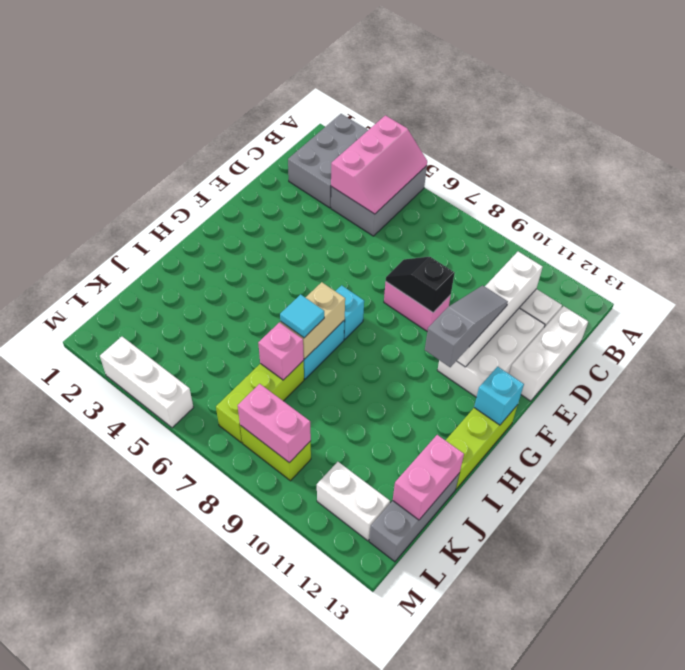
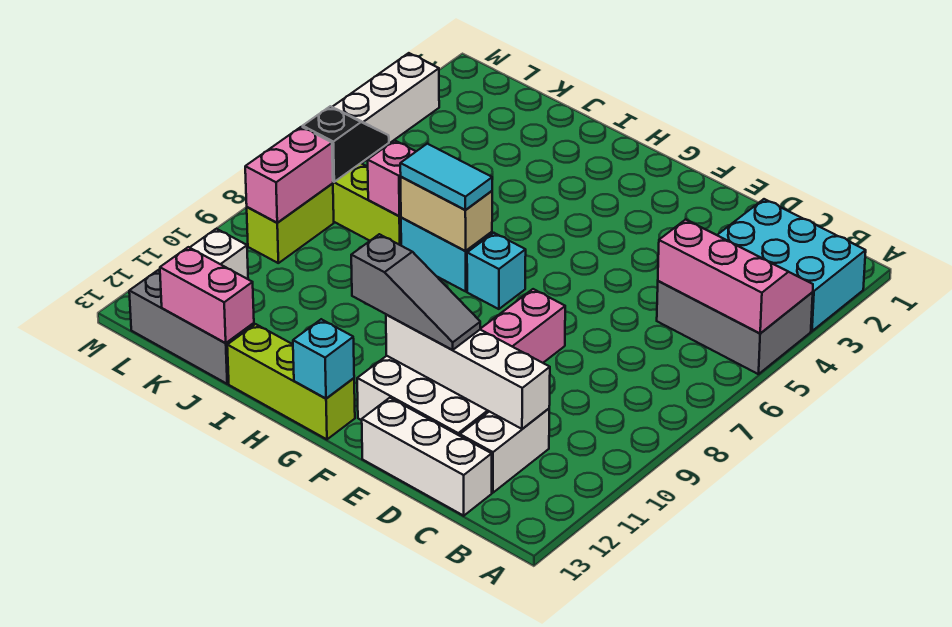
grey 2x3 brick [288,114,368,208] -> cyan 2x3 brick [717,199,866,331]
pink 2x3 slope [331,115,427,214] -> pink 2x3 slope turned to [658,219,813,333]
black 1x2 slope [386,257,455,313] -> black 1x2 slope moved to [303,106,389,182]
cyan 1x1 tile [280,294,324,338] -> cyan 1x2 tile [400,144,492,210]

